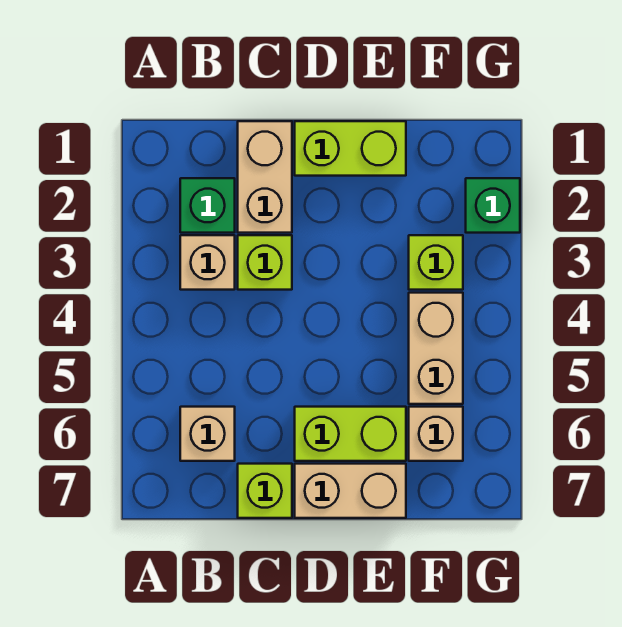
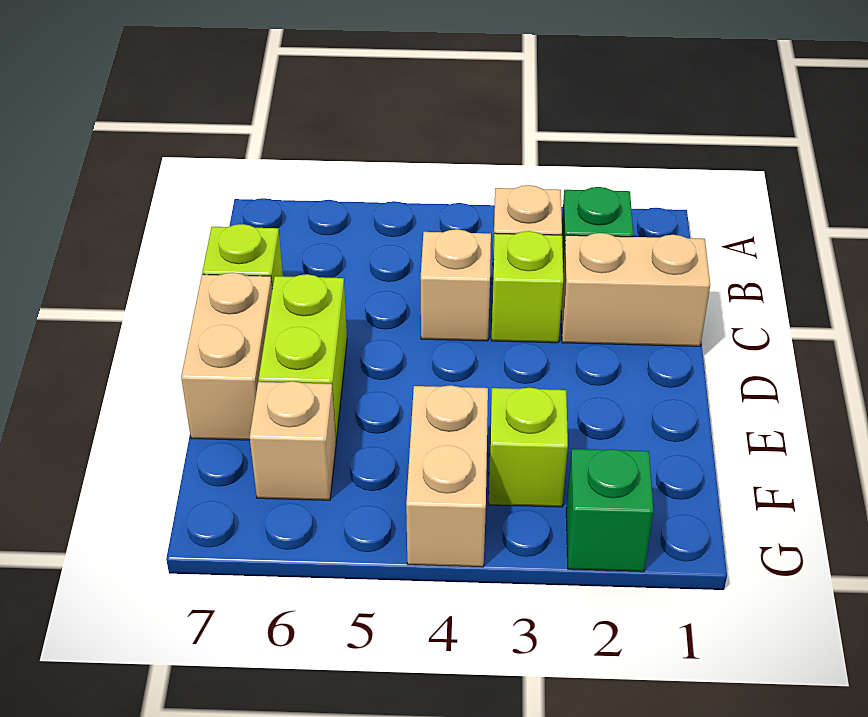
tan 1x1 brick [180,407,235,461] -> tan 1x1 brick moved to [421,229,491,341]
lime 1x2 brick [295,121,406,176] -> none
tan 1x2 brick [409,293,463,404] -> tan 1x2 brick turned to [406,385,488,567]

